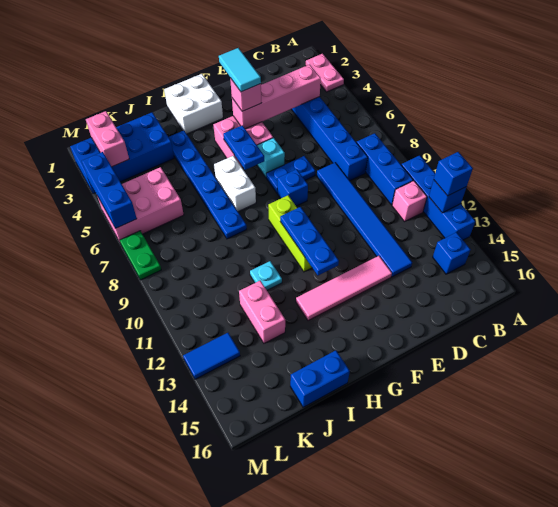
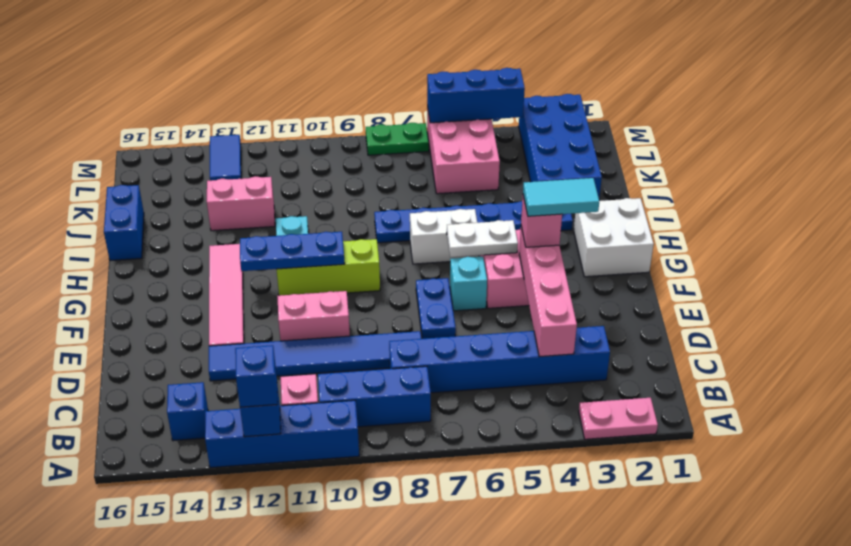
blue 1x1 brick [277,169,308,206] -> none
blue 1x2 plate [223,125,264,170] -> white 1x2 plate [447,220,518,257]
pink 1x2 brick [86,111,129,167] -> pink 1x2 brick moved to [277,291,350,341]

